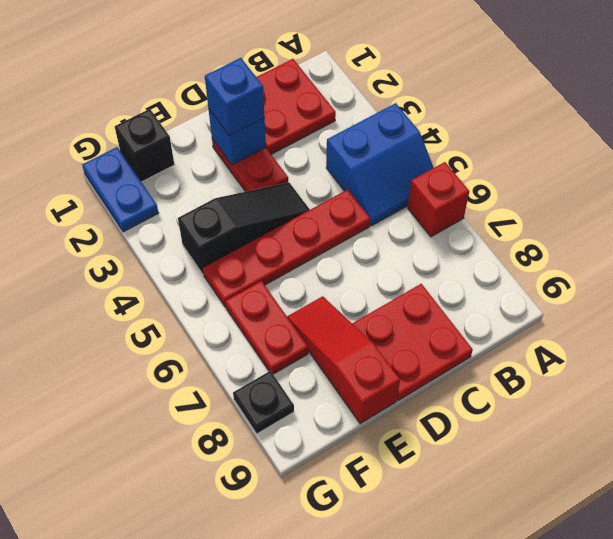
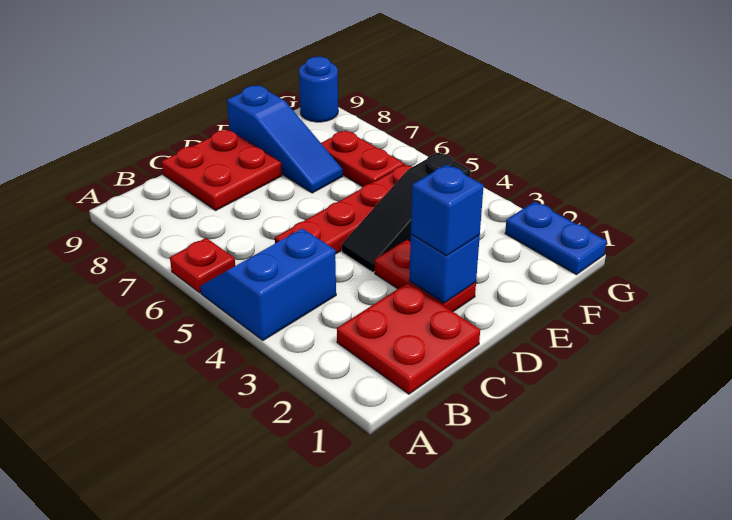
red 1x1 brick [408,162,469,237] -> red 1x1 plate [170,238,235,293]
red 1x3 slope [287,296,400,424] -> blue 1x3 slope [227,86,343,193]
black 1x1 brick [115,109,174,182] -> none
black 1x1 plate [233,371,294,434] -> none
none -> blue 1x1 round brick [299,57,338,122]

